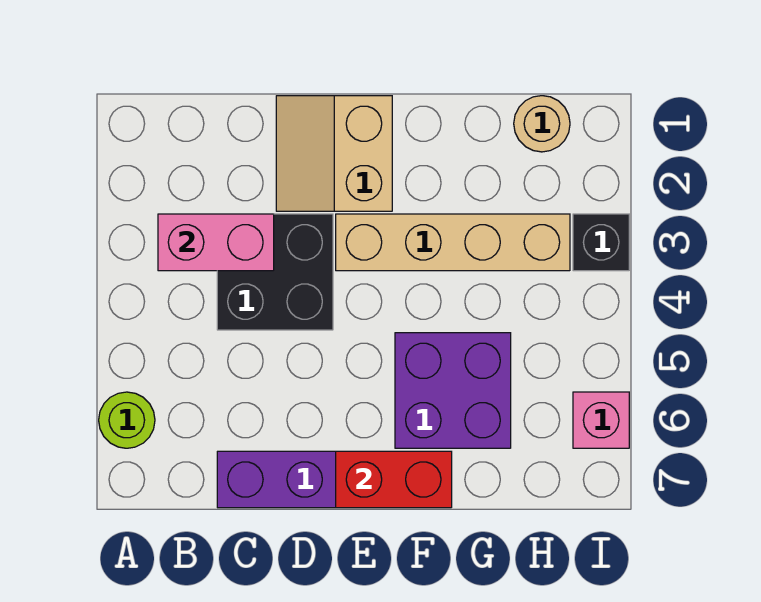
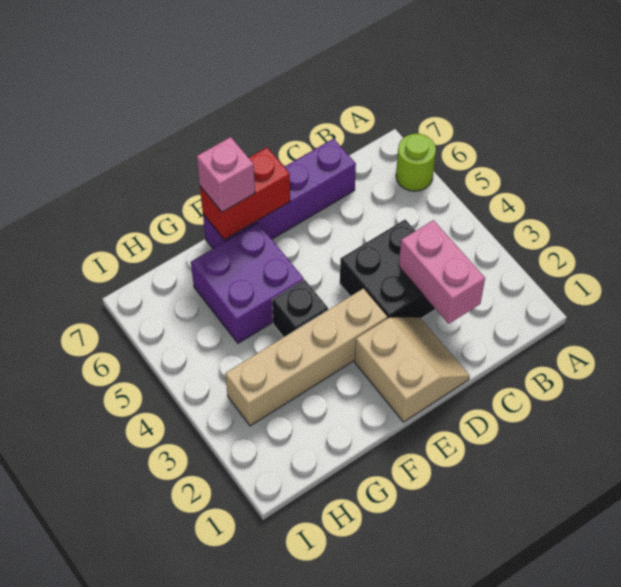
pink 1x2 brick [158,214,274,271] -> pink 1x2 brick turned to [399,220,485,324]
tan 1x1 round brick [514,96,570,152] -> none
black 1x1 brick [573,214,629,271] -> black 1x1 brick moved to [272,280,328,337]
pink 1x1 brick [573,392,629,448] -> pink 1x1 brick moved to [197,137,255,212]

